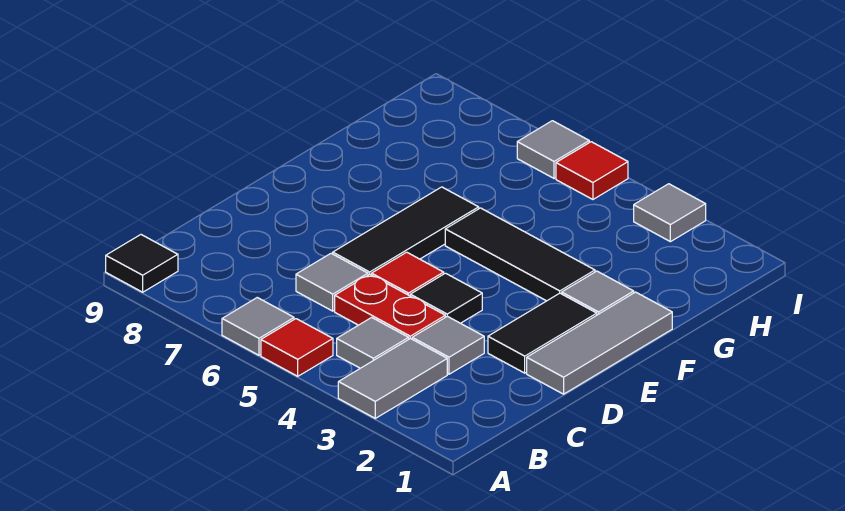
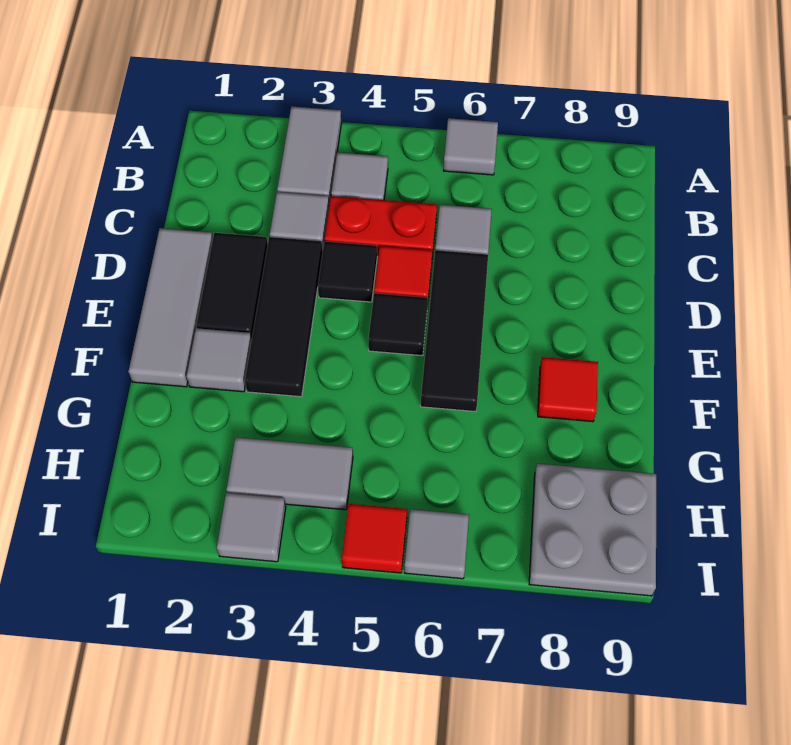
red 1x1 tile [261,319,333,376] -> red 1x1 tile moved to [538,357,598,422]
black 1x1 tile [106,235,178,292] -> black 1x1 tile moved to [368,293,428,356]
black 1x3 tile [445,208,595,301] -> black 1x3 tile turned to [245,237,323,397]
none -> grey 1x2 tile [226,437,353,510]
none -> grey 2x2 plate [529,464,656,596]

